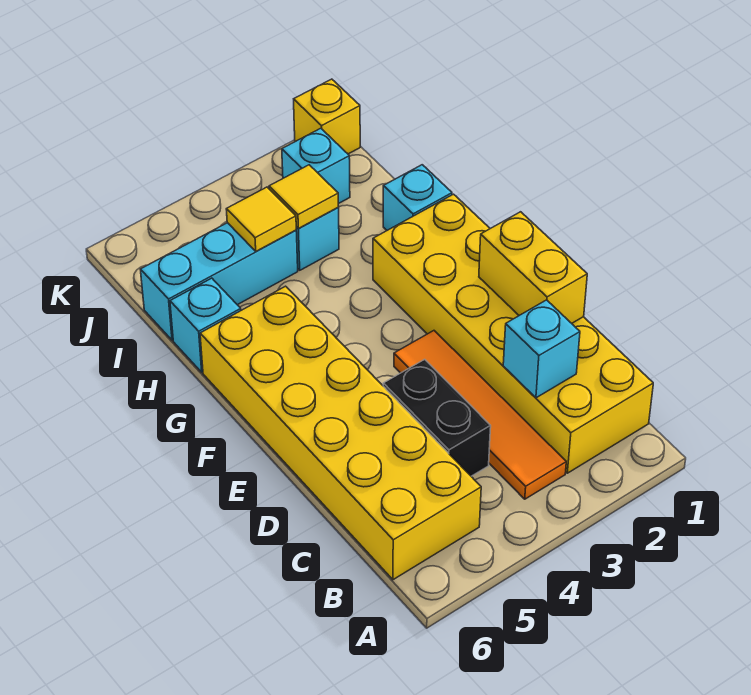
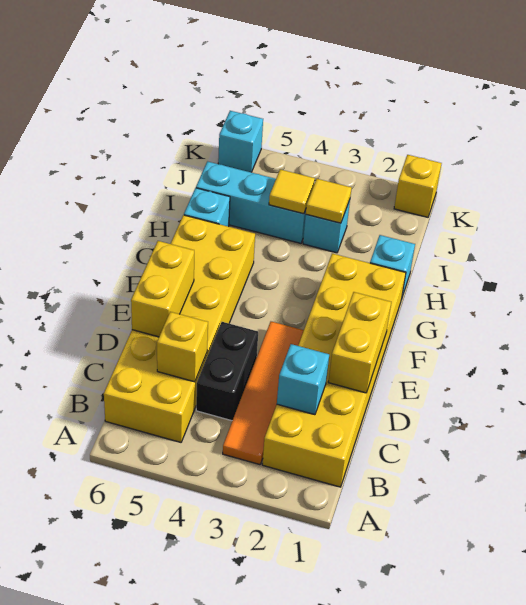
none -> yellow 1x1 brick [157,312,208,382]
none -> yellow 1x2 brick [131,241,194,337]
cyan 1x1 brick [282,128,350,204] -> cyan 1x1 brick moved to [218,111,263,172]

